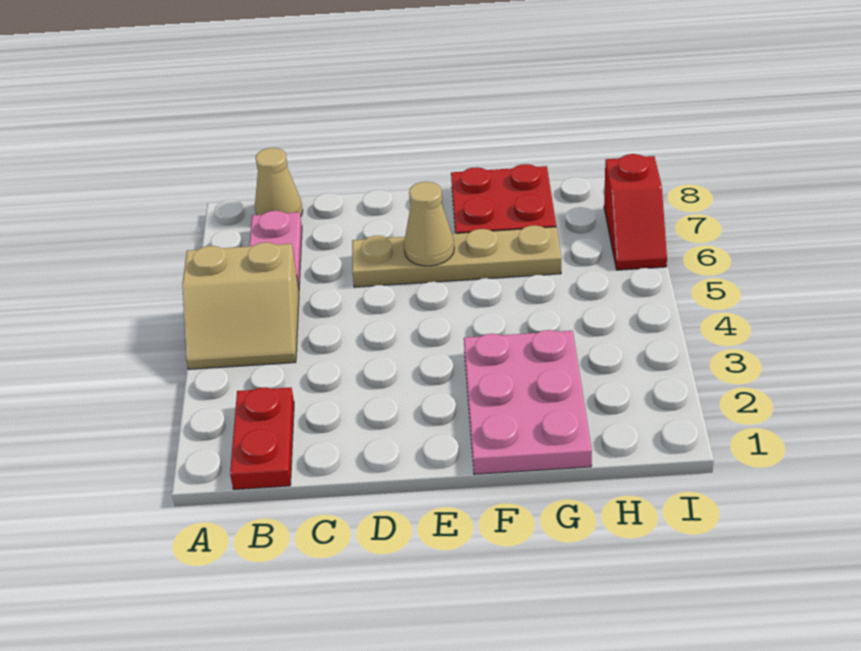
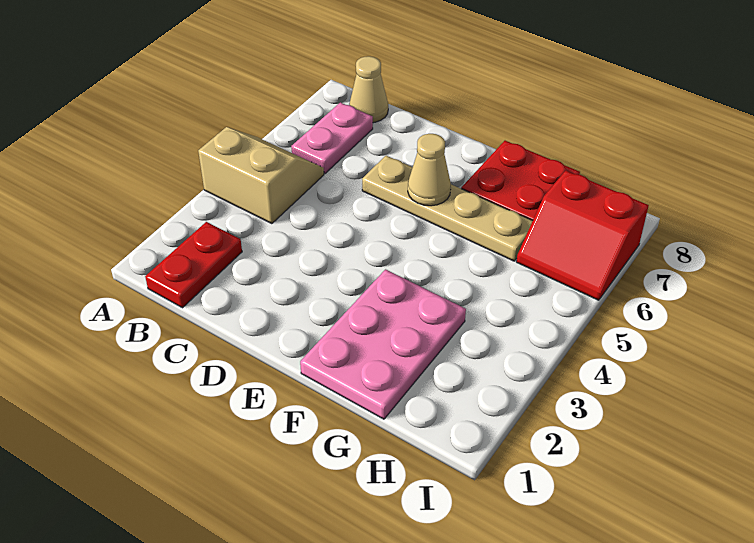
tan 2x2 slope [182,242,299,369] -> tan 2x2 slope turned to [198,127,324,224]
red 1x2 slope [604,154,667,270] -> red 2x2 slope [516,170,649,300]

